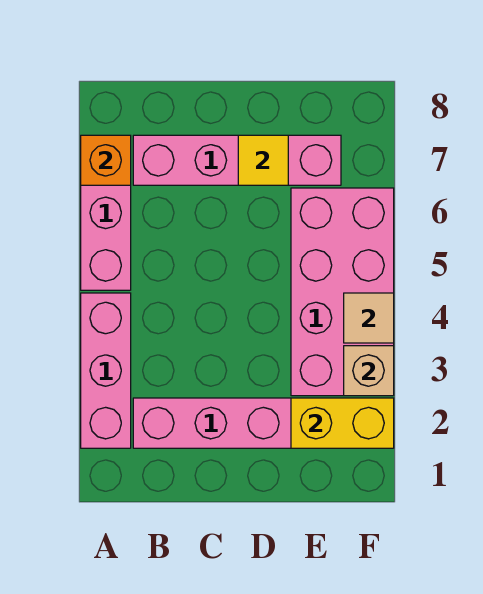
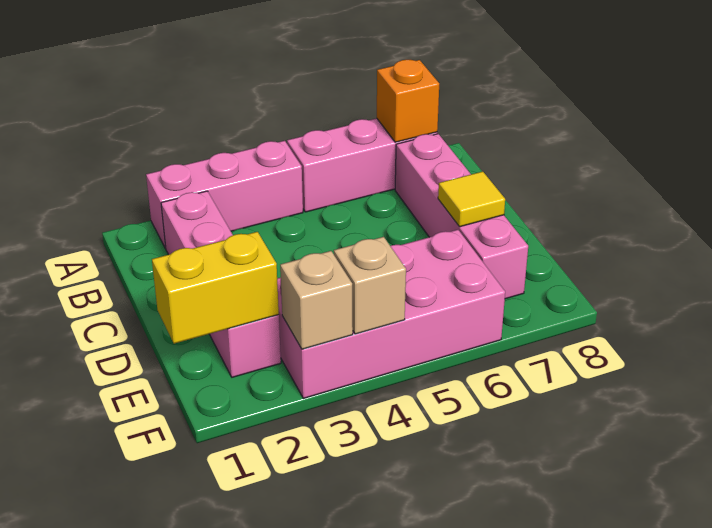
yellow 1x2 brick [291,398,394,448] -> yellow 1x2 brick turned to [152,232,279,344]
tan 1x1 tile [344,293,394,343] -> tan 1x1 brick [334,237,406,334]

